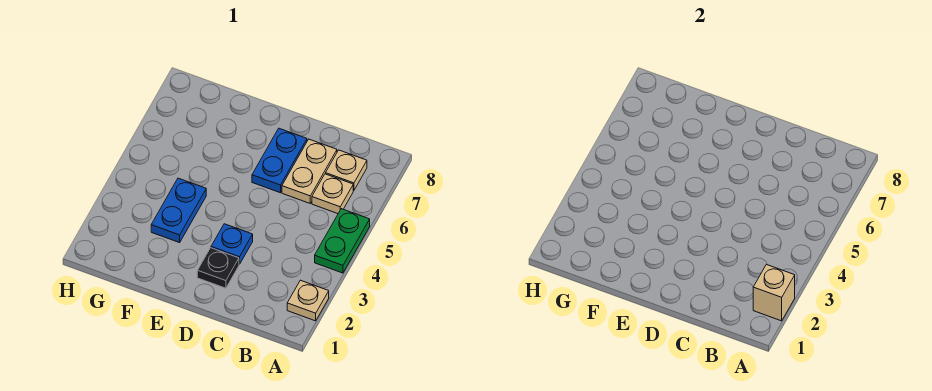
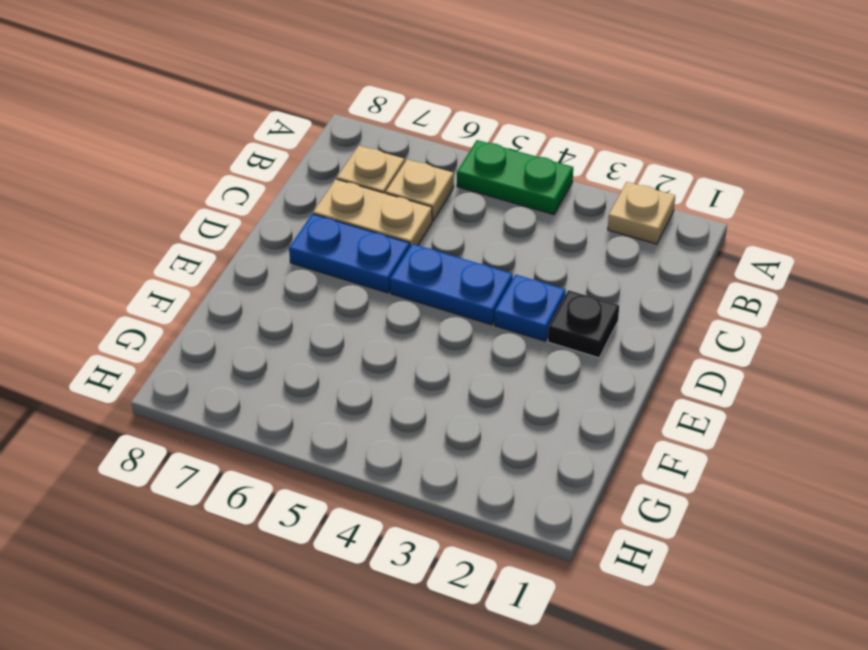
tan 1x1 brick [753,265,795,321] -> none
blue 1x2 plate [151,178,206,243] -> blue 1x2 plate moved to [390,244,513,325]

